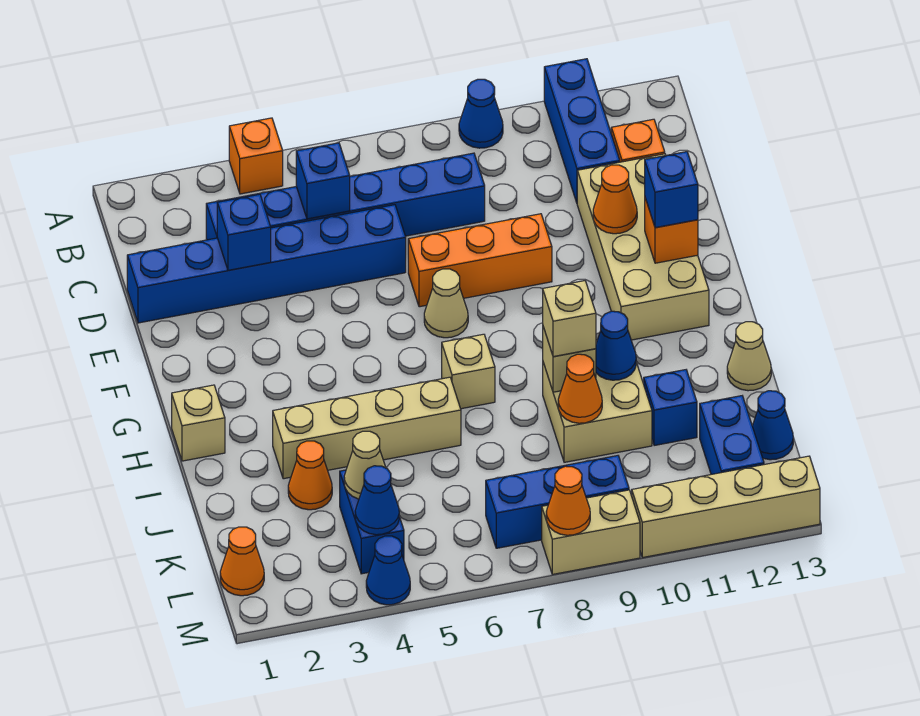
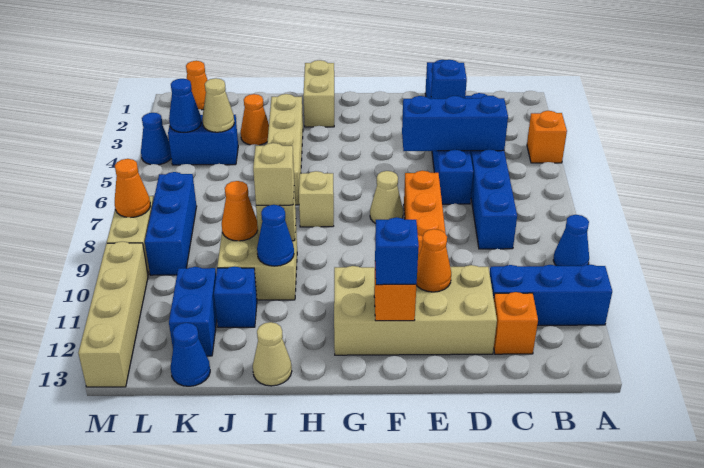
blue 1x1 brick [296,143,350,219] -> blue 1x3 brick [402,96,508,151]
tan 1x1 brick [172,385,225,461] -> tan 1x2 brick [303,60,334,127]
blue 1x2 brick [700,396,764,474] -> blue 1x2 brick turned to [169,267,217,356]

